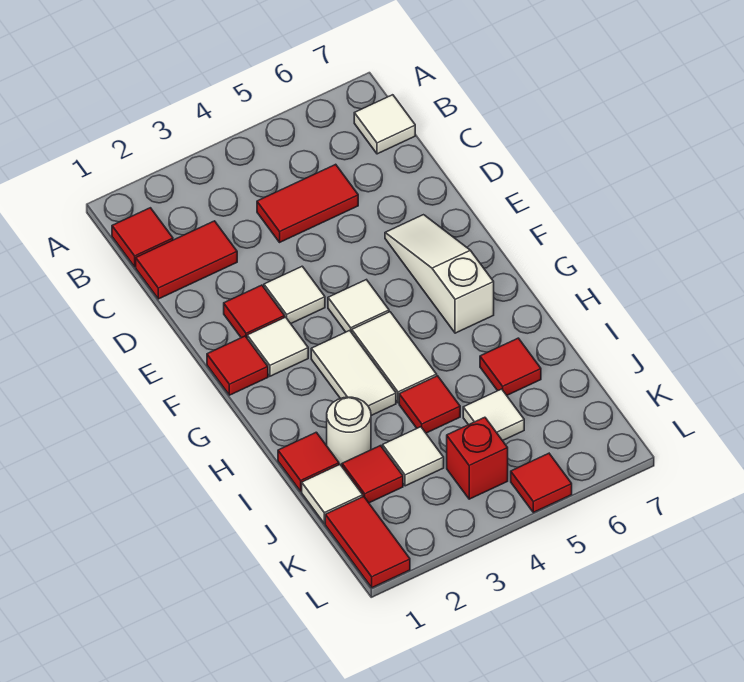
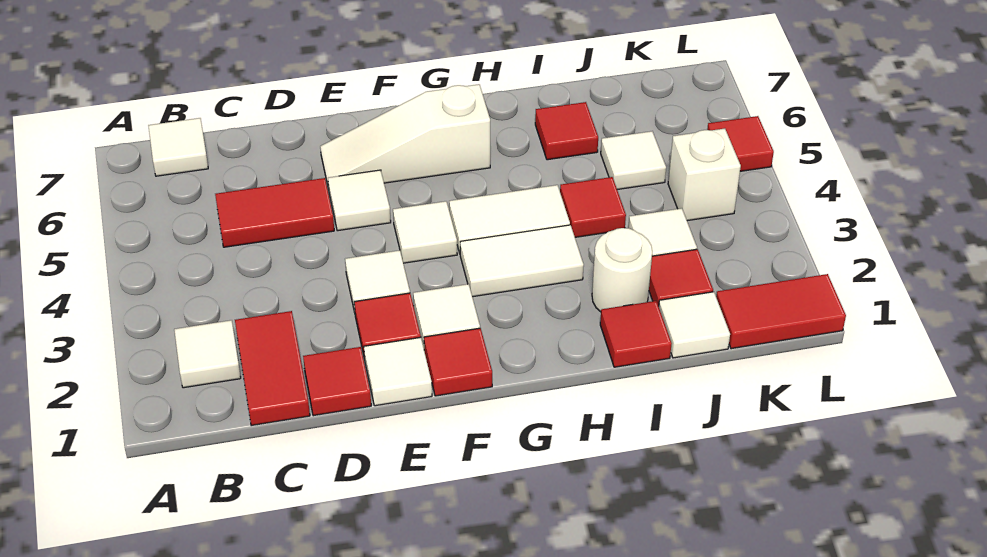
red 1x1 tile [112,208,173,267] -> red 1x1 tile moved to [303,347,371,416]
none -> white 1x1 tile [174,320,241,388]
red 1x2 tile [257,164,358,242] -> red 1x2 tile turned to [215,178,334,247]
none -> white 1x1 tile [364,337,432,406]
none -> white 1x1 tile [328,170,391,231]
red 1x1 brick [447,417,508,499] -> white 1x1 brick [668,129,741,221]

